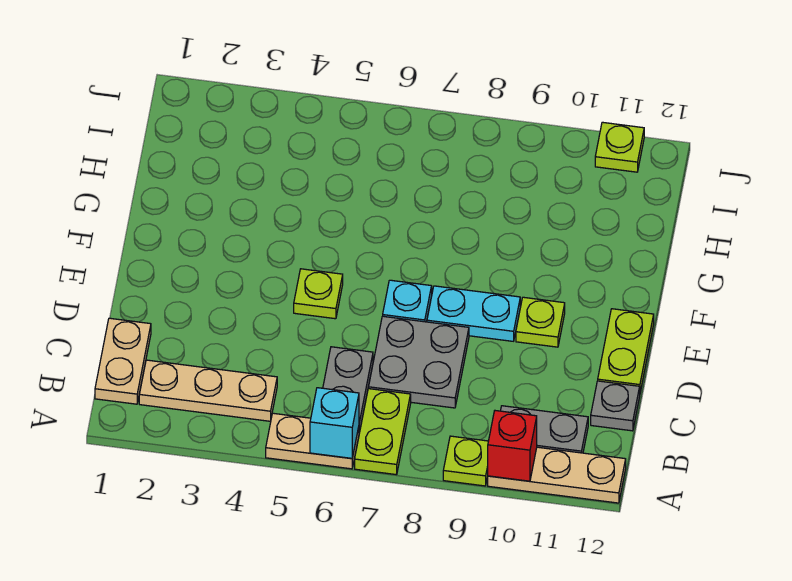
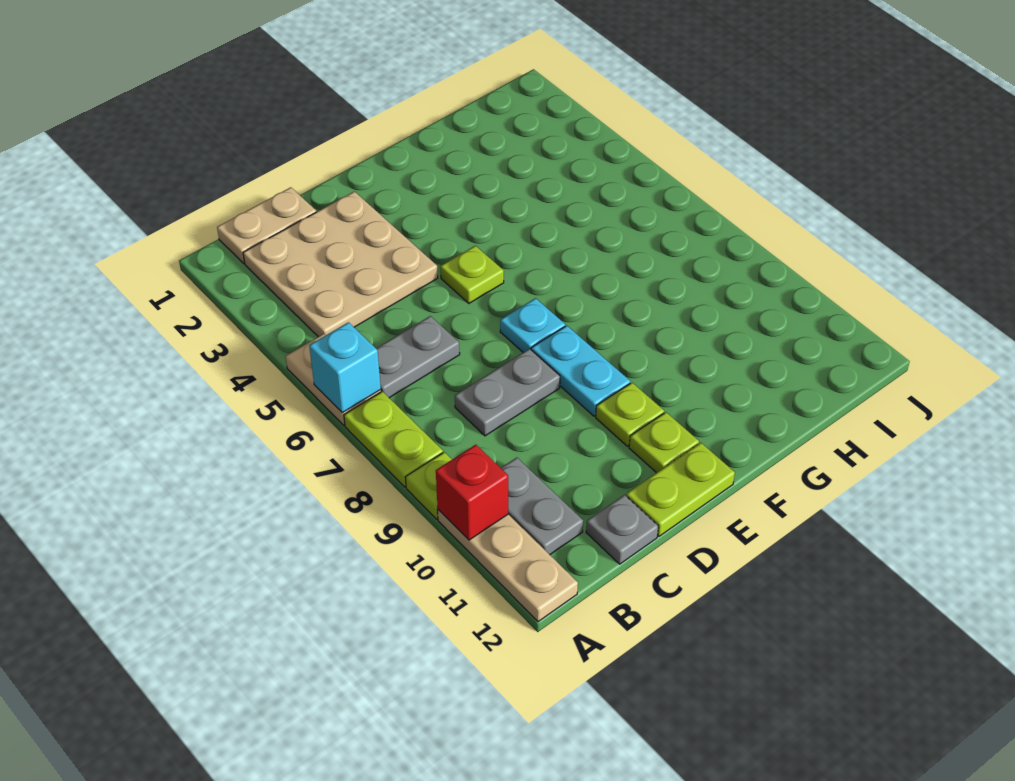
lime 1x2 plate [355,389,411,475] -> lime 1x2 plate turned to [344,391,443,487]
tan 1x3 plate [139,360,277,421] -> tan 3x3 plate [243,192,438,337]
grey 2x2 plate [369,316,469,408] -> grey 1x2 plate [455,349,560,436]
lime 1x1 plate [595,122,644,172] -> lime 1x1 plate moved to [629,412,699,473]

